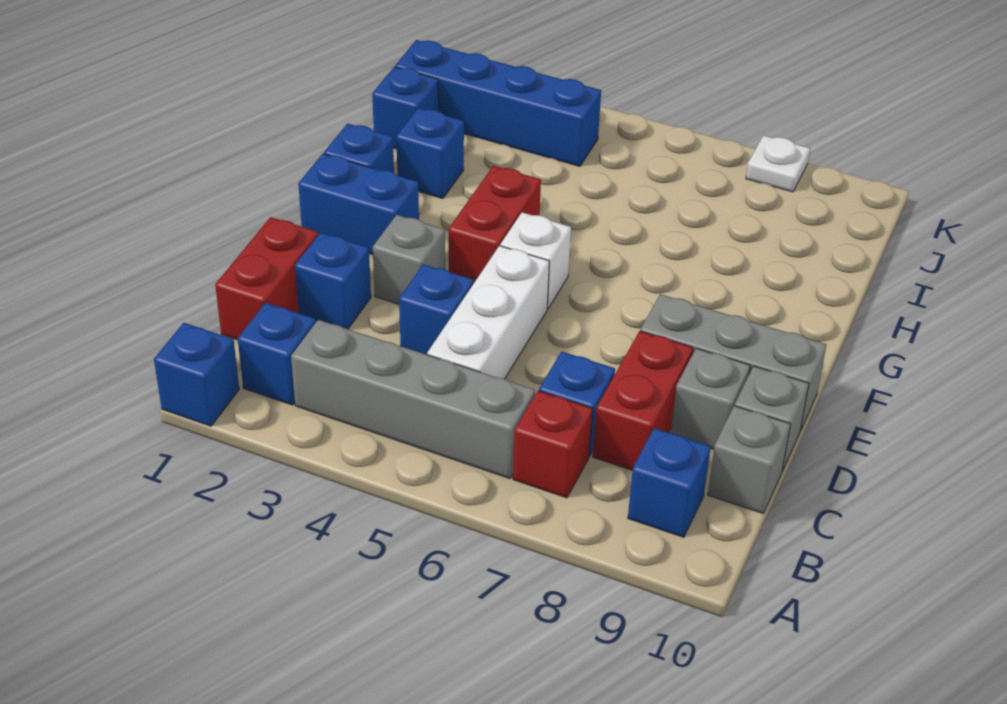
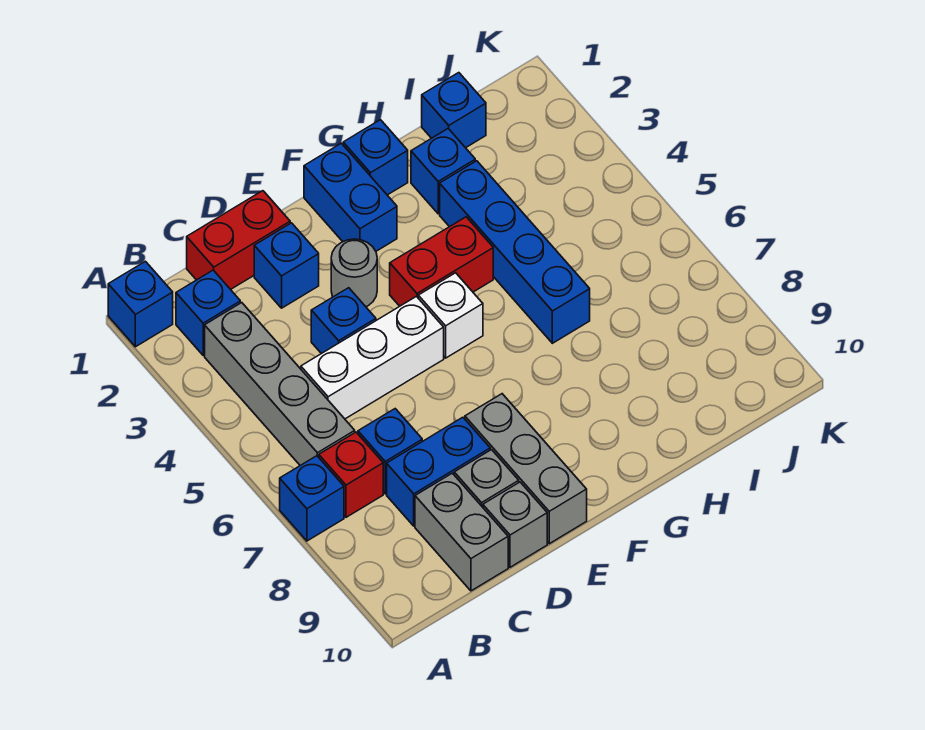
blue 1x1 brick [628,428,711,537] -> blue 1x1 brick moved to [280,456,344,541]
red 1x2 brick [593,331,693,470] -> blue 1x2 brick [387,417,490,526]
grey 1x1 brick [708,406,790,514] -> grey 1x2 brick [415,473,508,591]
grey 1x1 brick [373,215,445,304] -> grey 1x1 round brick [331,239,377,307]
blue 1x4 brick [395,40,601,166] -> blue 1x4 brick moved to [440,161,590,343]
white 1x1 plate [746,135,810,192] -> none

